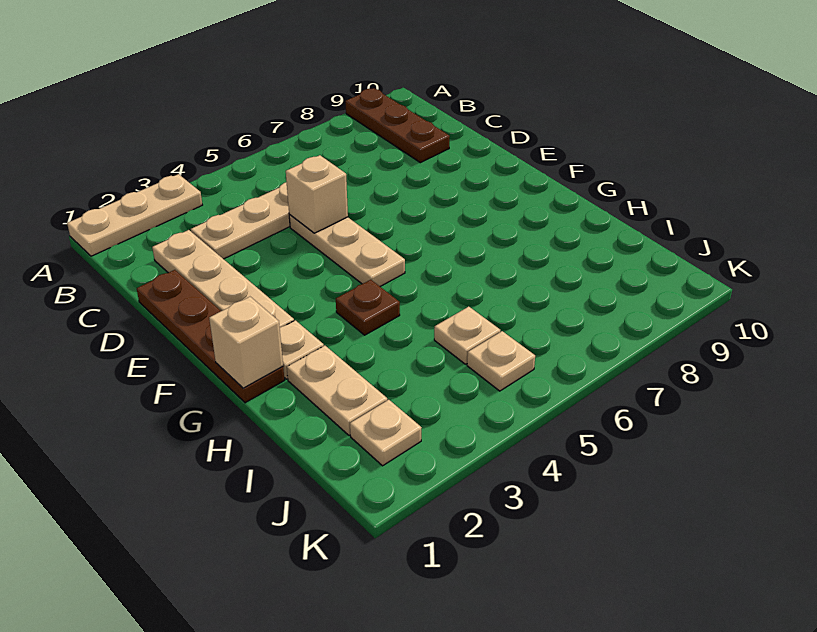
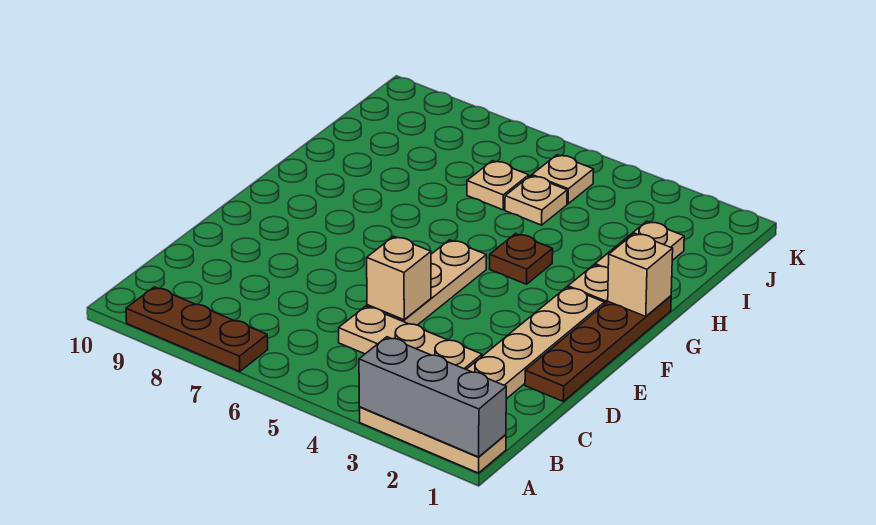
none -> grey 1x3 brick [359,337,506,457]
brown 1x3 plate [345,89,450,163] -> brown 1x3 plate turned to [126,287,268,371]
tan 1x1 plate [350,400,422,466] -> tan 1x1 plate moved to [467,161,529,210]

